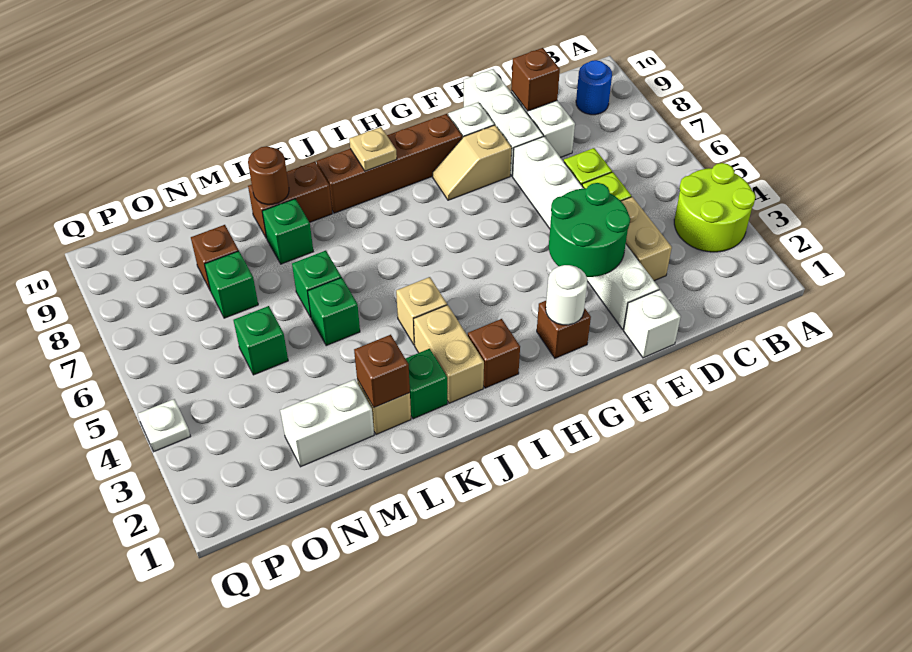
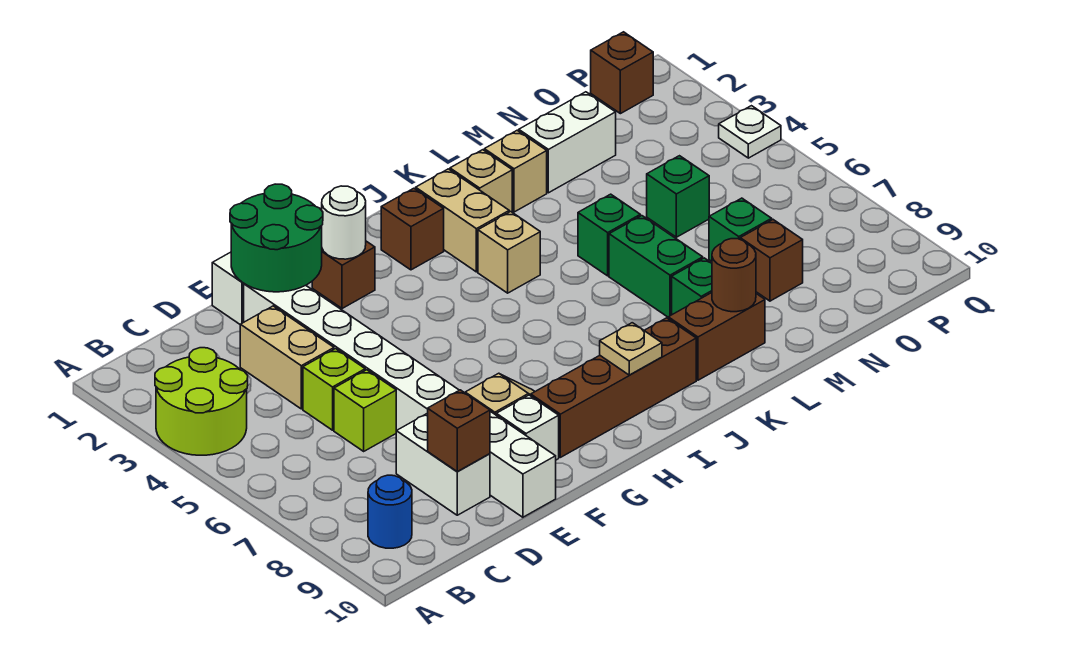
green 2x2 round brick [549,183,630,277] -> green 2x2 round brick moved to [230,184,323,292]
green 1x1 brick [405,349,447,419] -> tan 1x1 brick [450,150,512,212]
brown 1x1 brick [354,335,410,408] -> brown 1x1 brick moved to [591,32,653,114]
green 1x1 brick [292,251,341,317] -> green 1x2 brick [609,216,703,317]

